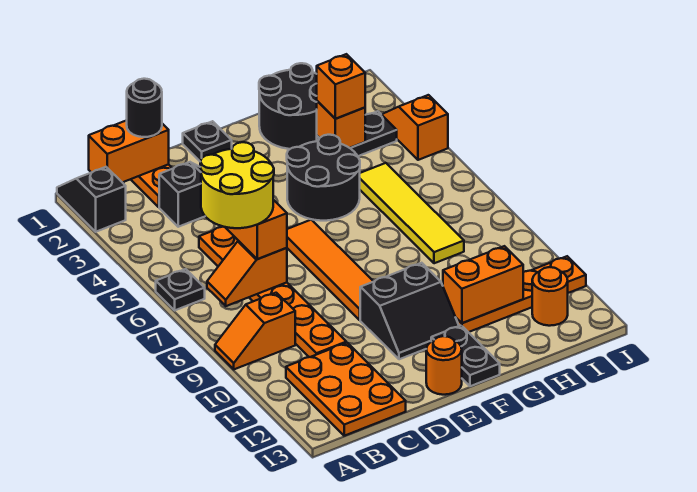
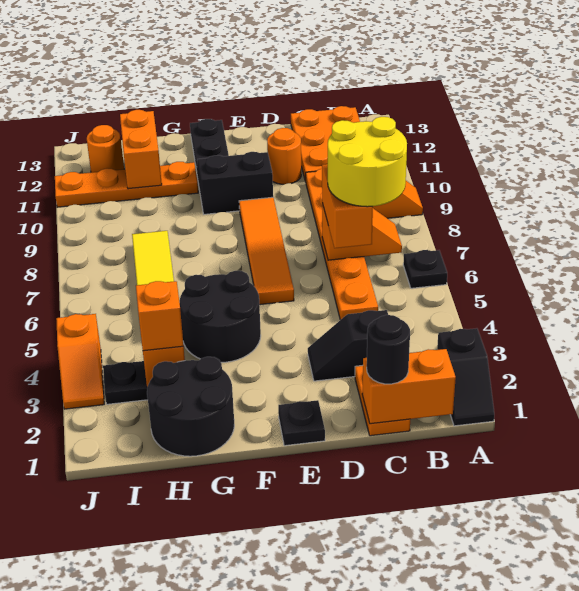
orange 1x1 round brick [426,336,462,395] -> orange 1x1 round brick moved to [267,128,301,184]
orange 1x2 brick [443,246,523,323] -> orange 1x2 brick turned to [120,110,162,189]

